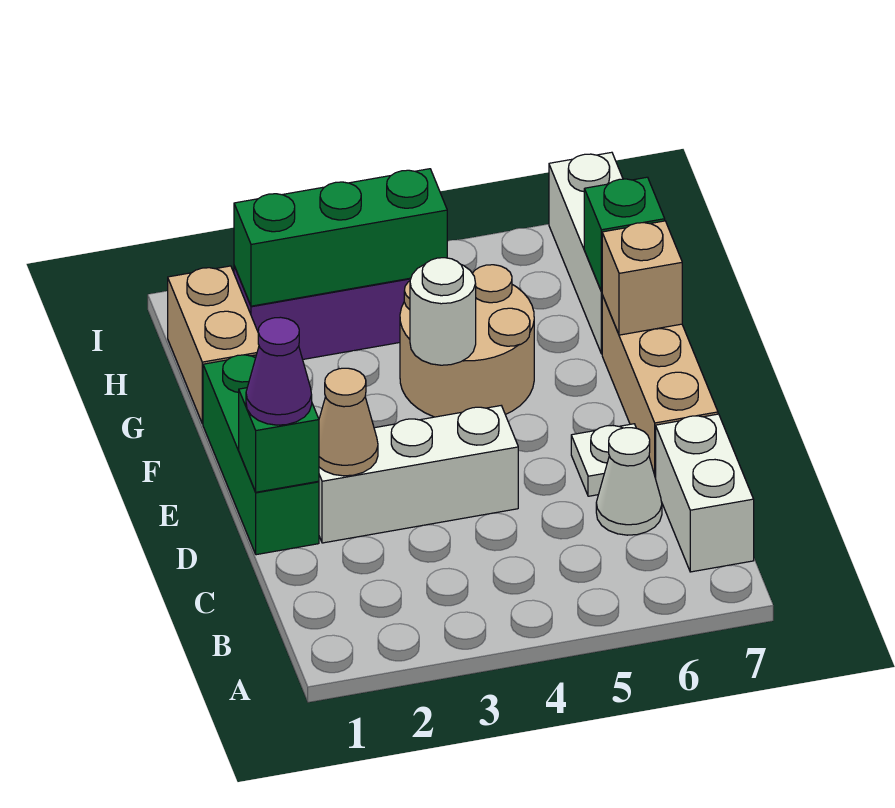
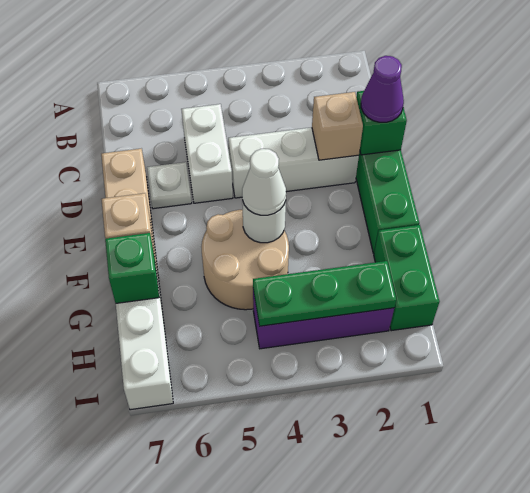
white 1x2 brick [656,414,754,572] -> white 1x2 brick moved to [181,104,233,203]
white 1x1 cone [596,428,662,535] -> white 1x1 cone moved to [242,149,286,215]
tan 1x1 cone [319,368,378,476] -> tan 1x1 brick [312,92,363,160]
tan 1x2 brick [168,266,259,424] -> green 1x2 brick [374,225,439,331]
green 1x3 brick [234,169,447,306] -> green 1x3 plate [253,261,396,326]

